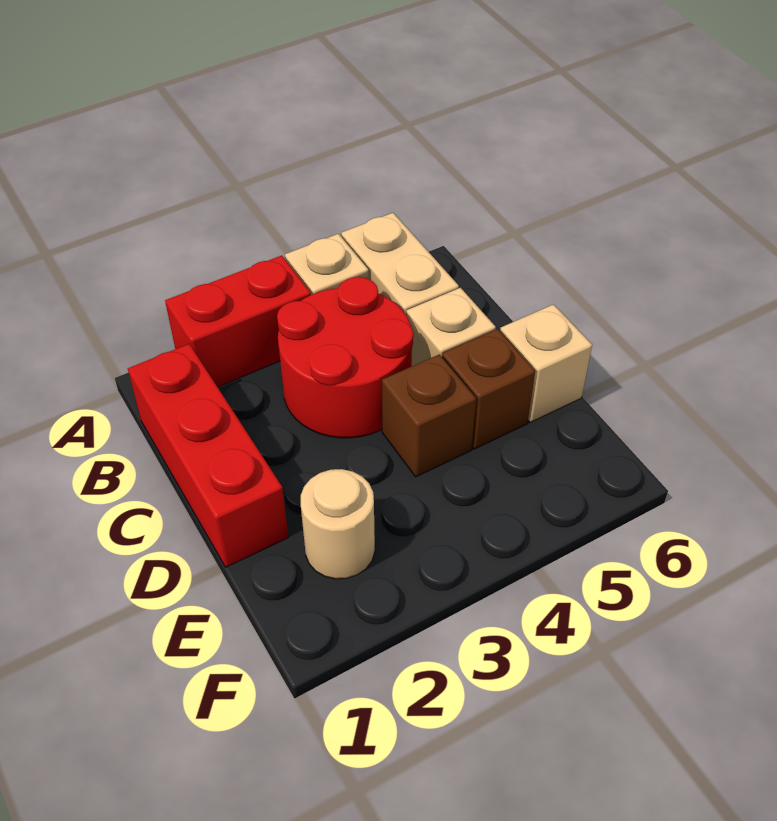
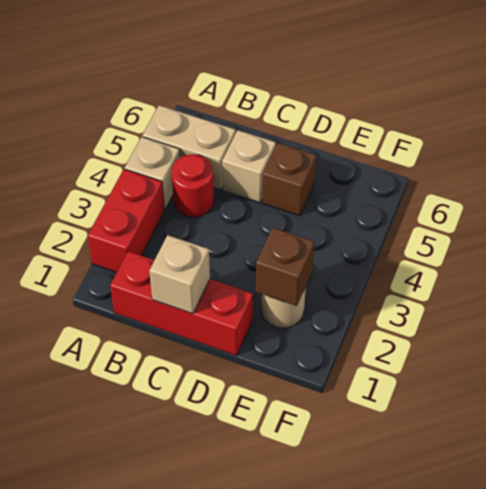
red 2x2 round brick [277,277,413,438] -> red 1x1 round brick [172,154,214,218]
brown 1x1 brick [382,354,476,477] -> brown 1x1 brick moved to [256,228,314,306]
tan 1x1 brick [500,304,592,422] -> tan 1x1 brick moved to [149,235,210,314]

